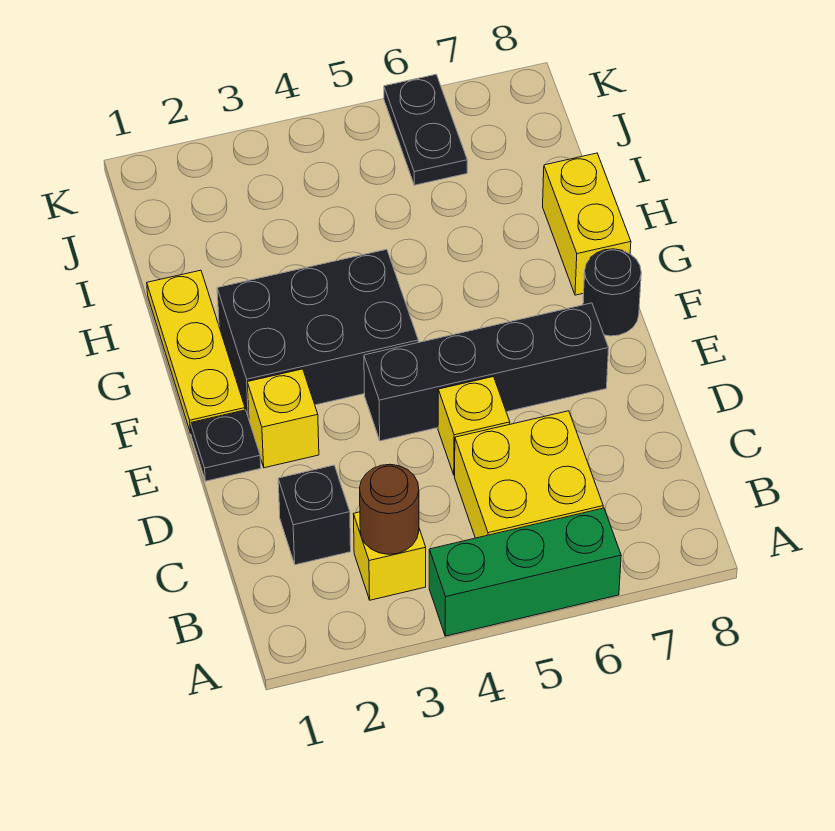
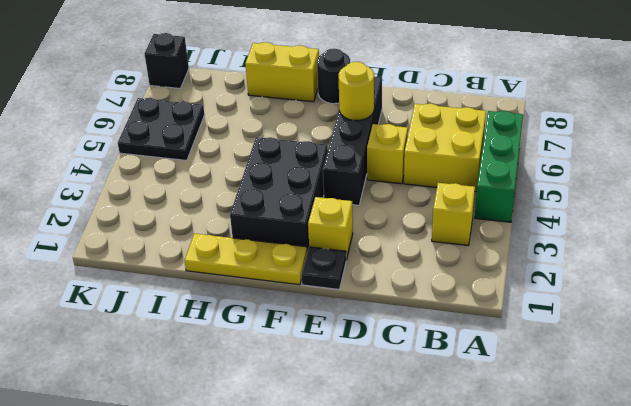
brown 1x1 round brick [360,464,419,554] -> none
black 1x1 brick [278,465,351,565] -> black 1x1 brick moved to [145,33,189,88]
none -> yellow 1x1 round brick [339,62,374,120]
black 1x2 plate [384,74,467,185] -> black 2x2 plate [118,98,205,160]

